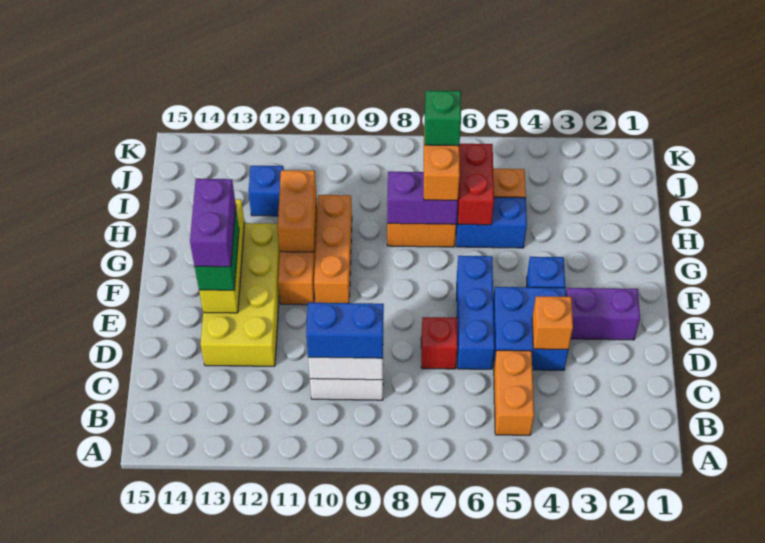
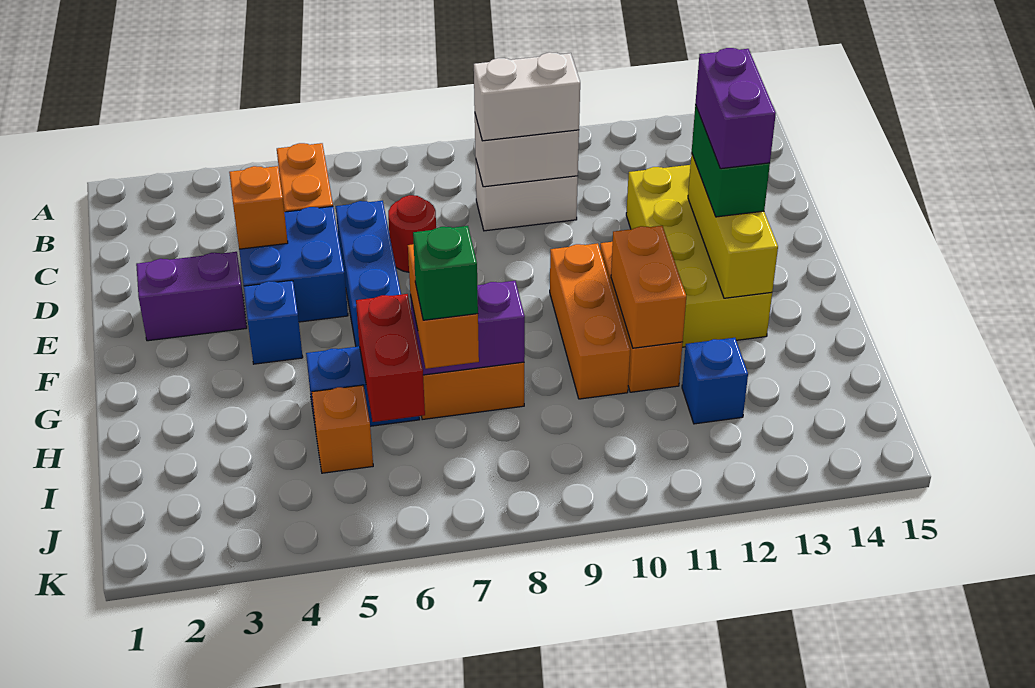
blue 1x2 brick [306,303,384,358] -> white 1x2 brick [474,52,580,141]
red 1x1 brick [421,317,457,369] -> red 1x1 round brick [388,195,436,272]

